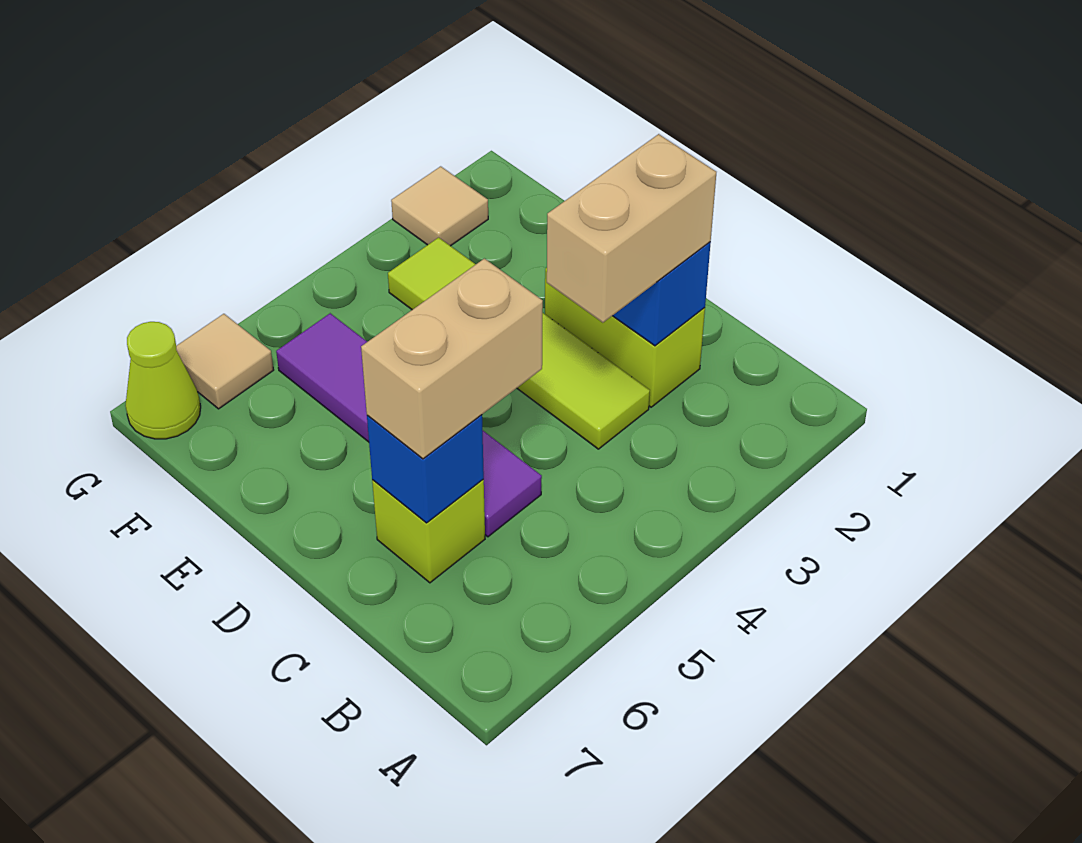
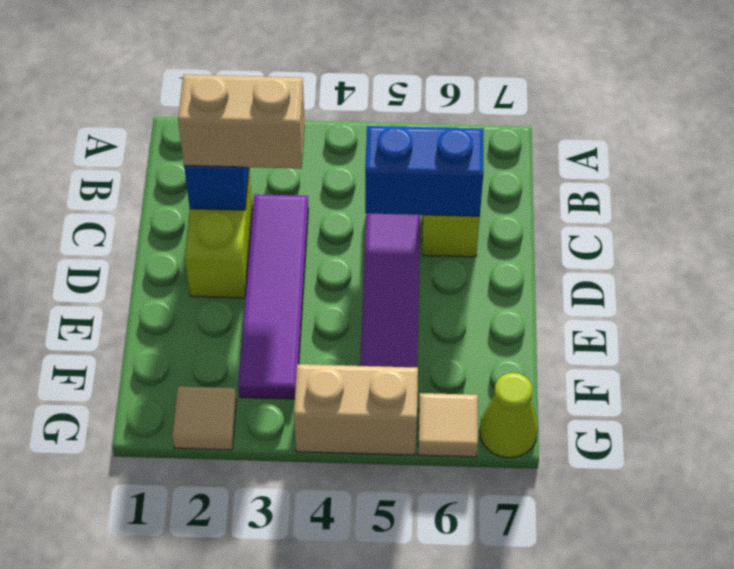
lime 1x4 tile [388,237,650,449] -> purple 1x4 tile [238,194,309,399]
tan 1x2 brick [361,259,543,459] -> tan 1x2 brick moved to [294,364,418,455]
blue 1x1 brick [367,415,484,523] -> blue 1x2 brick [365,126,483,216]

